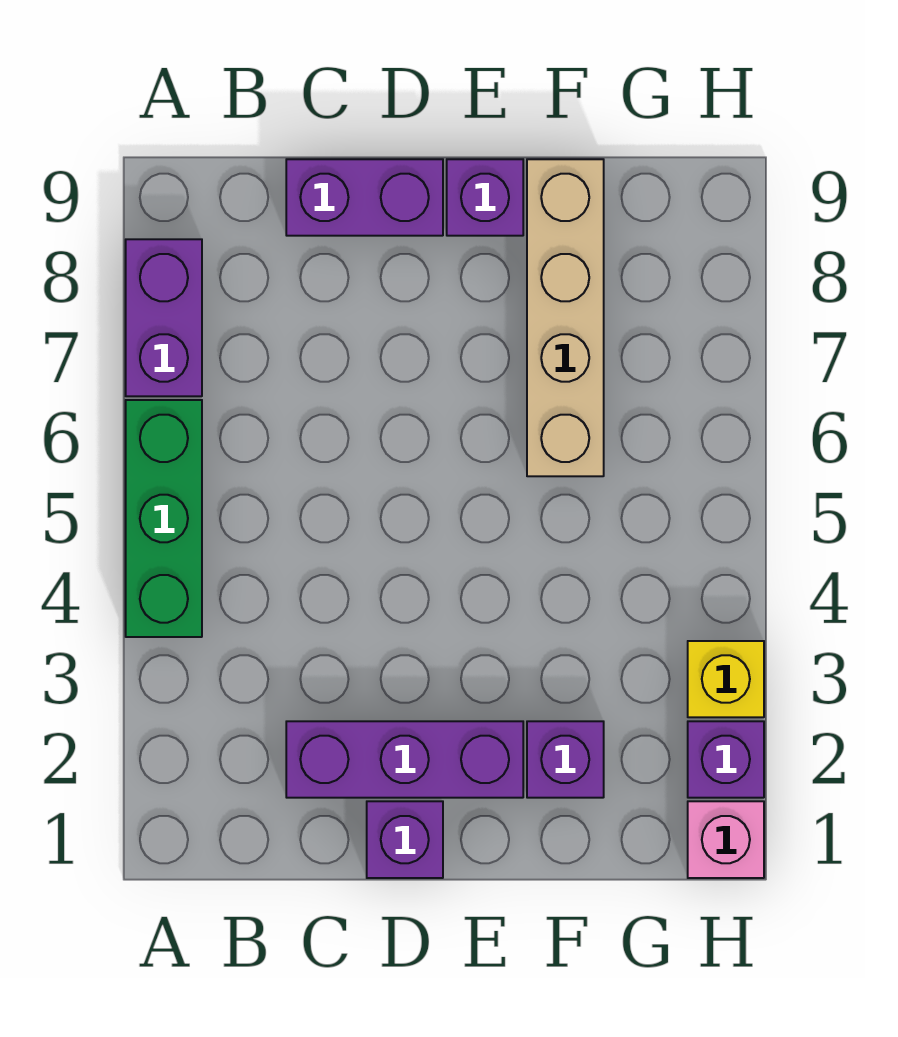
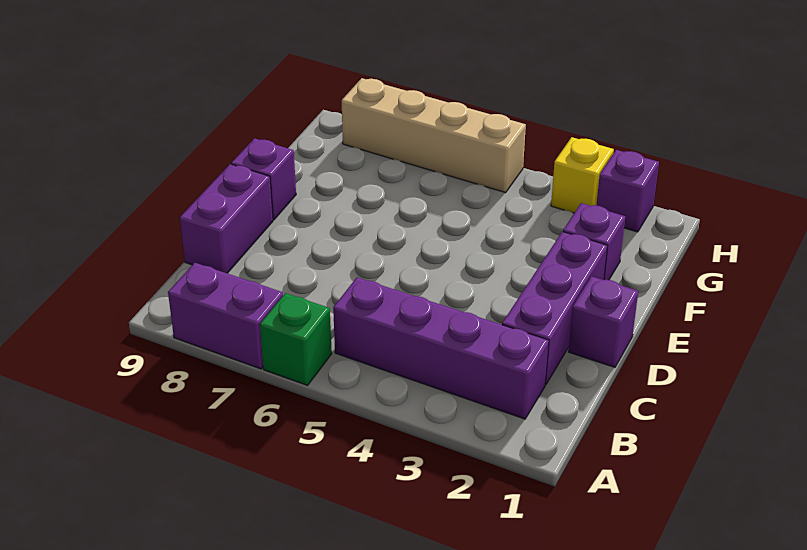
green 1x3 brick [126,400,202,637] -> green 1x1 brick [260,293,332,385]
none -> purple 1x4 brick [333,277,549,419]
tan 1x4 brick [527,159,604,476] -> tan 1x4 brick moved to [342,78,526,193]
pink 1x1 brick [688,801,764,878] -> none

